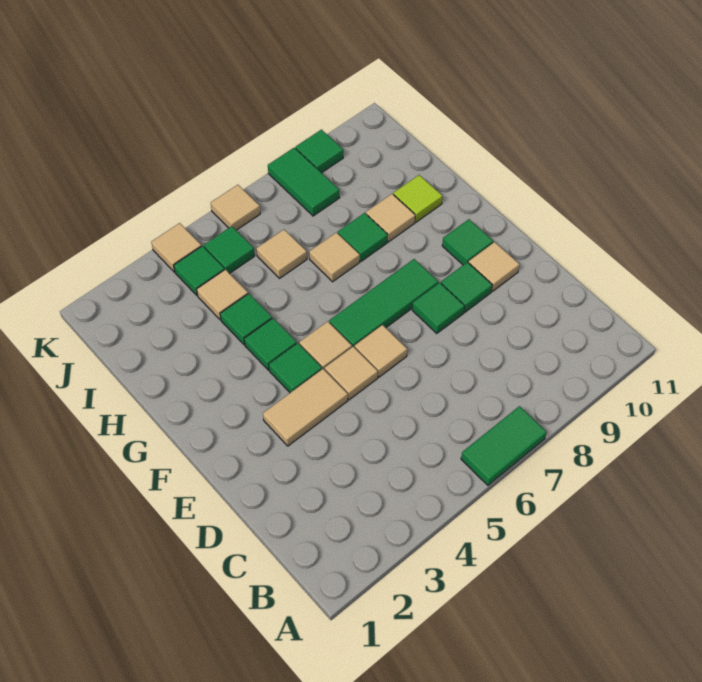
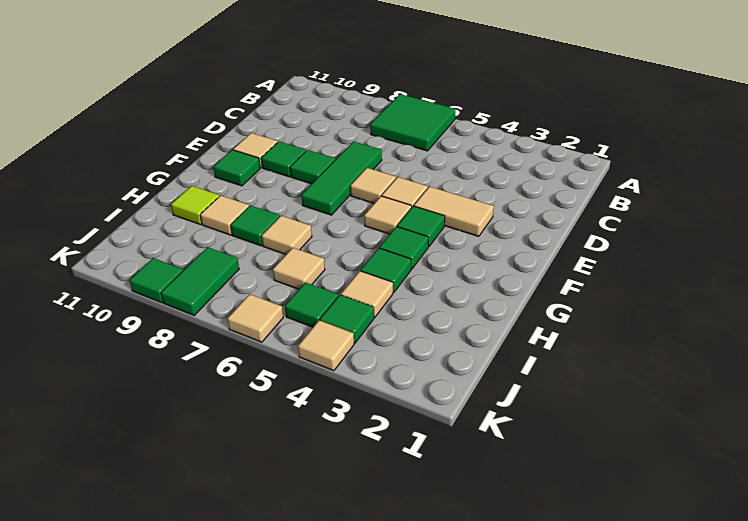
green 1x2 tile [461,406,547,485] -> green 2x2 tile [370,94,456,151]
green 1x3 tile [329,259,438,348] -> green 1x3 tile turned to [301,141,382,215]

